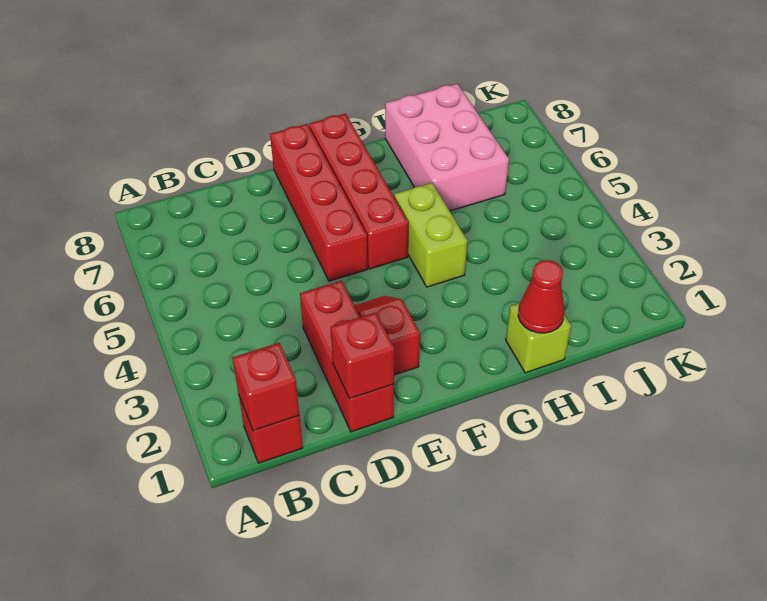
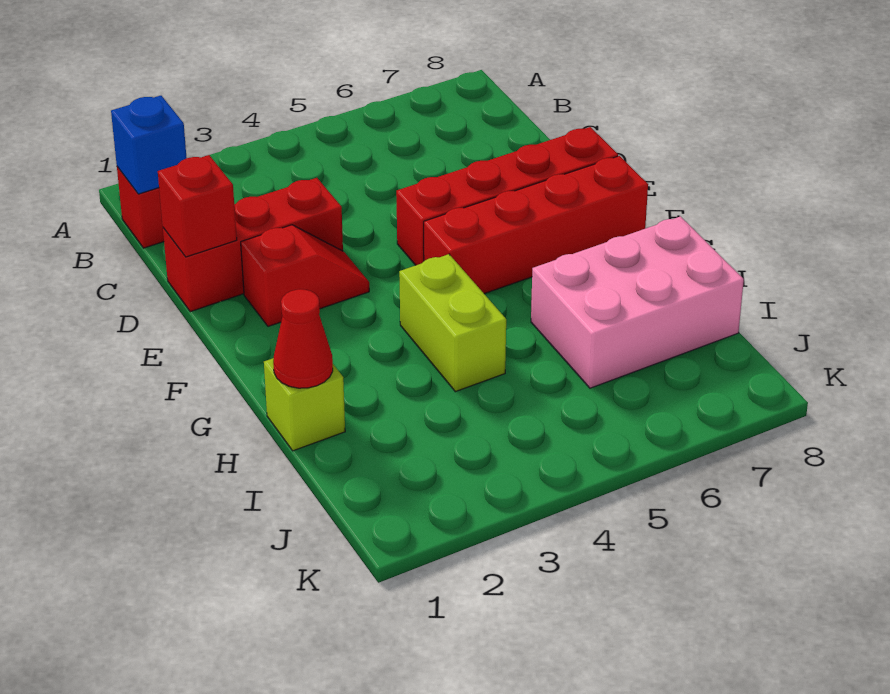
red 1x1 brick [233,343,299,431] -> blue 1x1 brick [111,96,187,194]
lime 1x2 brick [394,183,468,287] -> lime 1x2 brick turned to [399,254,506,392]

